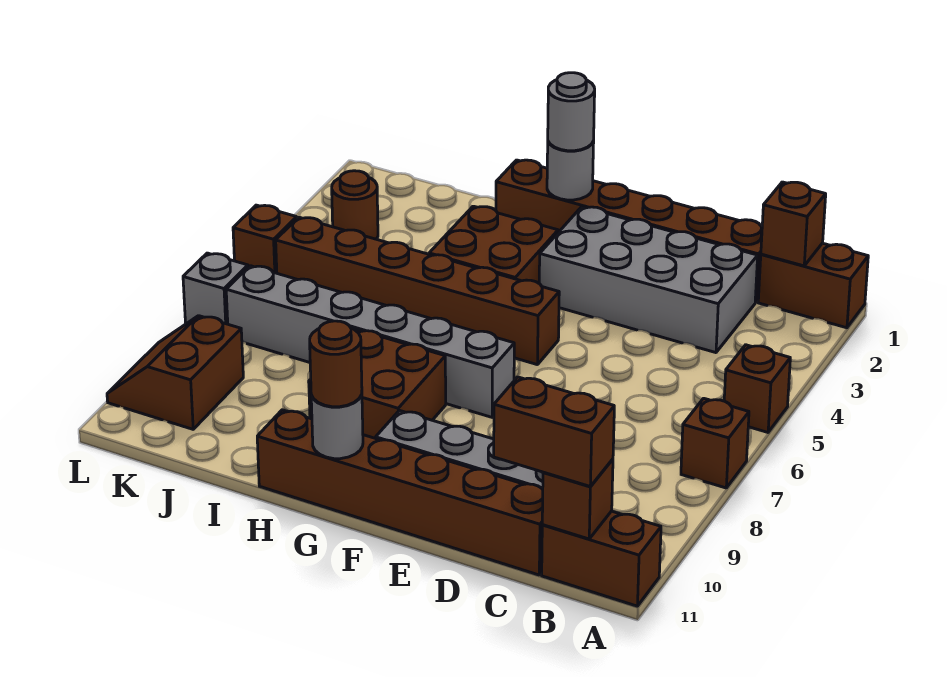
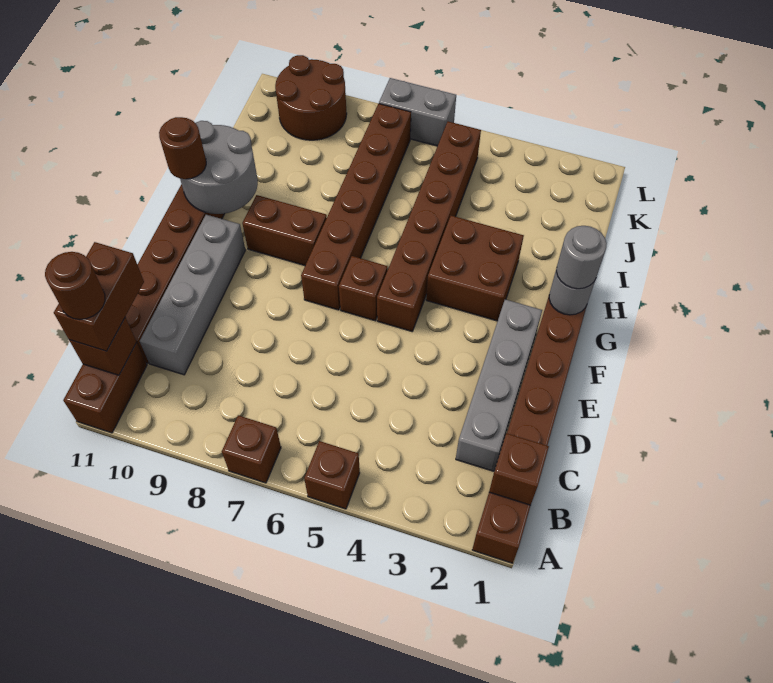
grey 2x4 brick [539,207,758,353] -> grey 1x4 brick [456,299,542,471]
grey 1x6 brick [226,266,514,417] -> brown 1x6 brick [301,104,411,310]
brown 2x2 brick [309,330,446,438] -> brown 1x2 brick [242,195,327,266]
grey 1x1 round brick [311,395,363,459] -> grey 2x2 round brick [180,121,258,214]
brown 1x1 round brick [332,171,378,239] -> brown 1x1 round brick moved to [45,252,105,319]
brown 2x2 slope [107,316,243,429] -> brown 2x2 round brick [275,55,347,140]
brown 1x1 brick [233,205,297,273] -> brown 1x1 brick moved to [339,256,387,321]
grey 1x1 brick [183,253,248,324] -> grey 1x2 brick [379,78,456,146]

